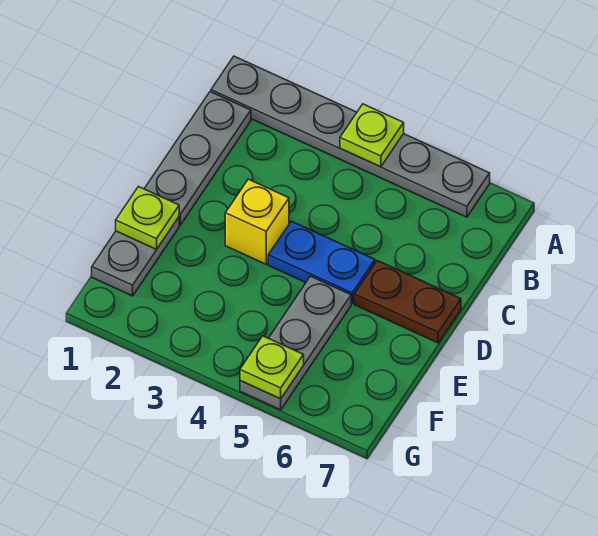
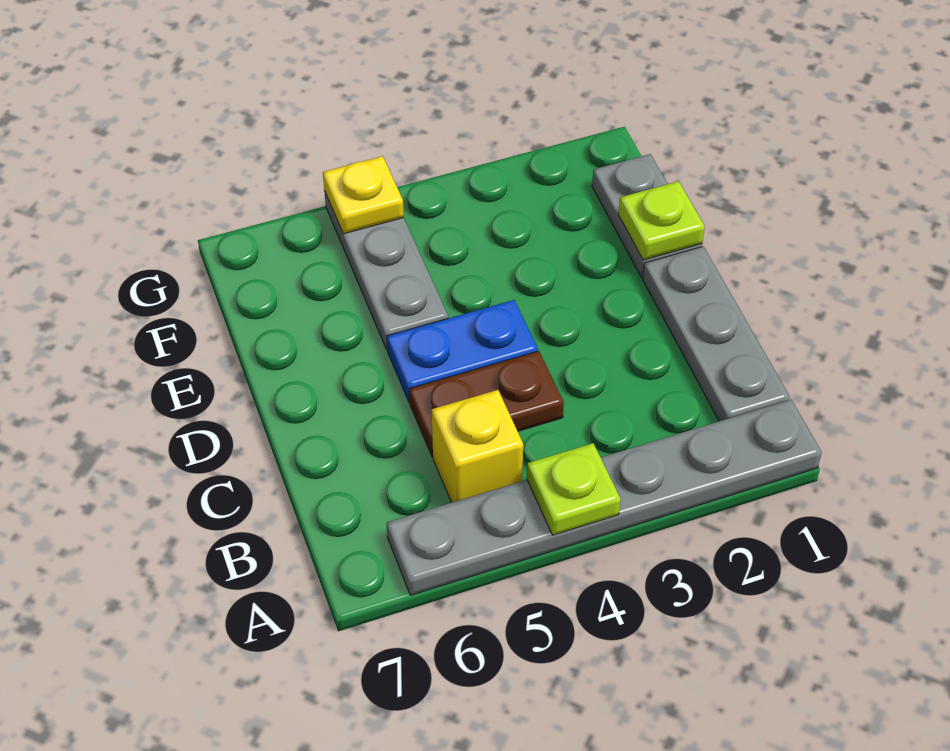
yellow 1x1 brick [225,179,289,264] -> yellow 1x1 brick moved to [432,390,523,503]
brown 1x2 plate [354,261,461,343] -> brown 1x2 plate moved to [409,351,564,457]
lime 1x1 plate [240,336,304,399] -> yellow 1x1 plate [323,156,404,234]

